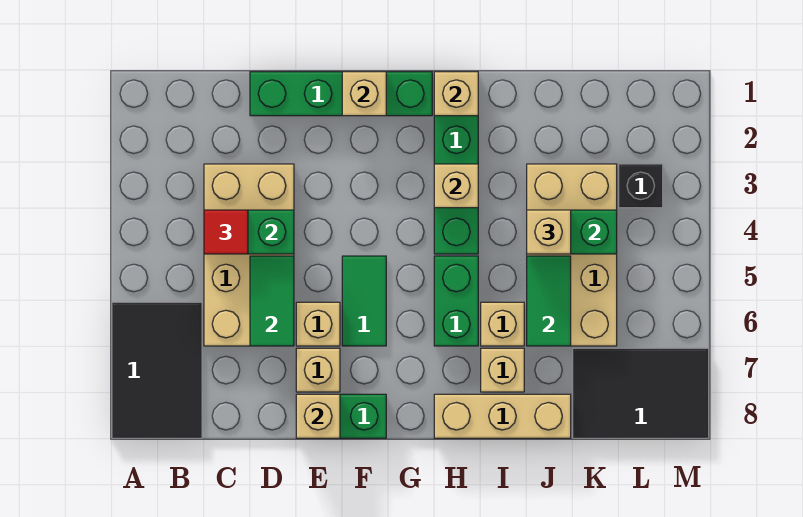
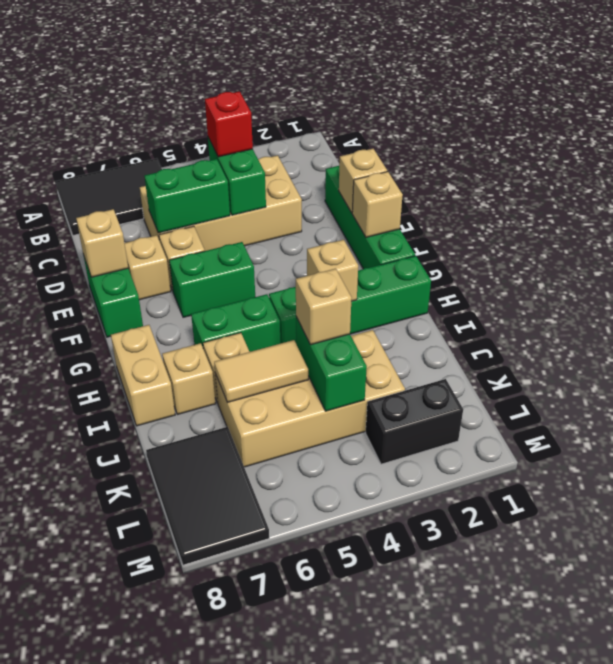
red 1x1 tile [204,210,248,254] -> red 1x1 brick [205,91,253,157]
green 1x2 tile [250,256,294,346] -> green 1x2 brick [144,159,230,233]
green 1x2 tile [342,256,386,346] -> green 1x2 brick [169,242,255,317]
tan 1x1 brick [434,72,478,116] -> tan 1x1 brick moved to [339,149,387,213]
tan 1x3 brick [434,394,571,438] -> tan 1x2 brick [111,325,175,426]
green 1x2 tile [527,256,571,346] -> tan 1x2 tile [214,340,308,403]
black 1x1 brick [619,164,663,208] -> black 1x2 brick [365,379,463,464]

